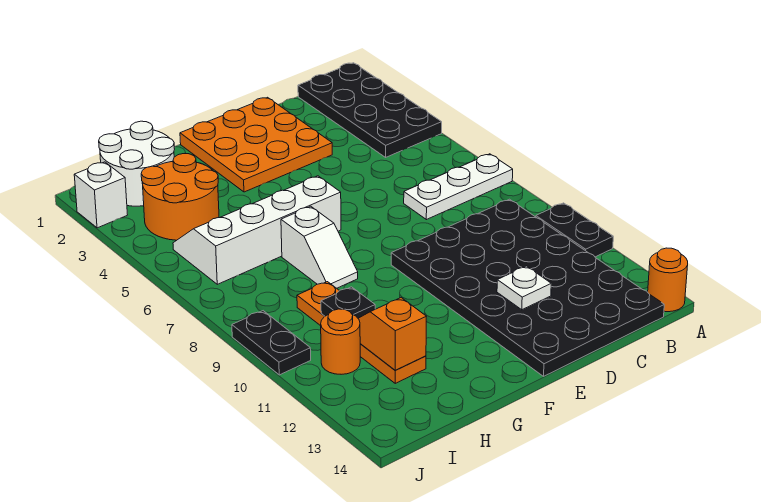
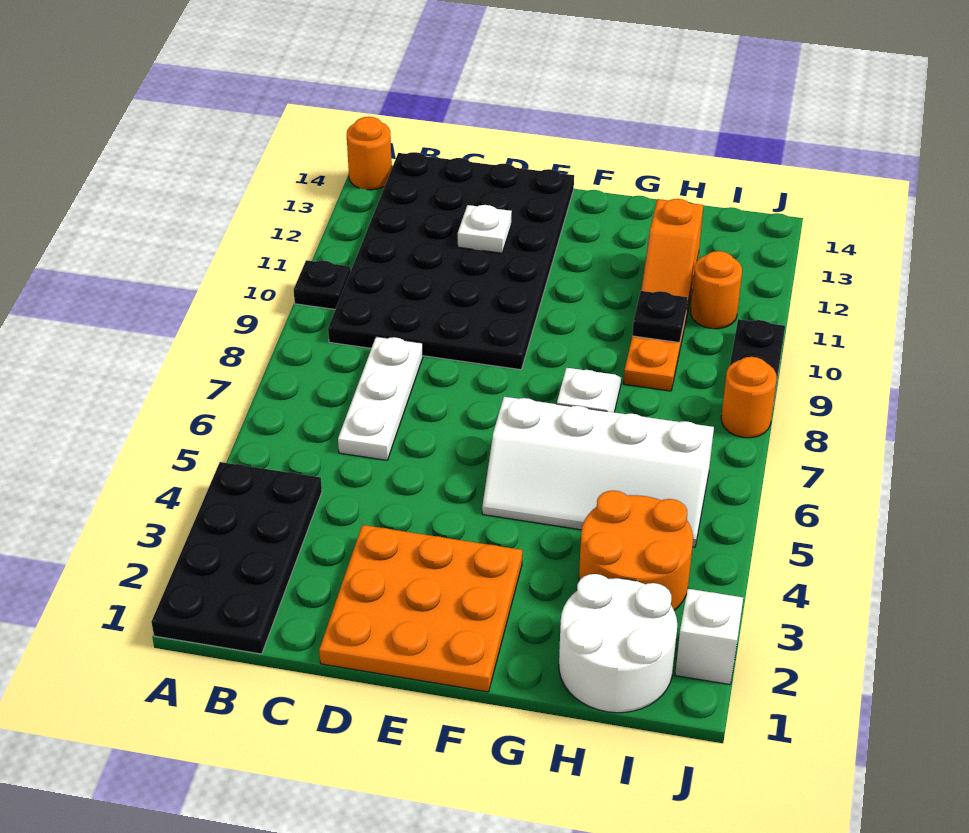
white 1x3 plate [404,154,513,220] -> white 1x3 plate turned to [338,337,423,460]
black 1x2 plate [536,203,613,257] -> black 1x1 plate [294,260,351,309]
none -> orange 1x1 round brick [721,357,777,438]

